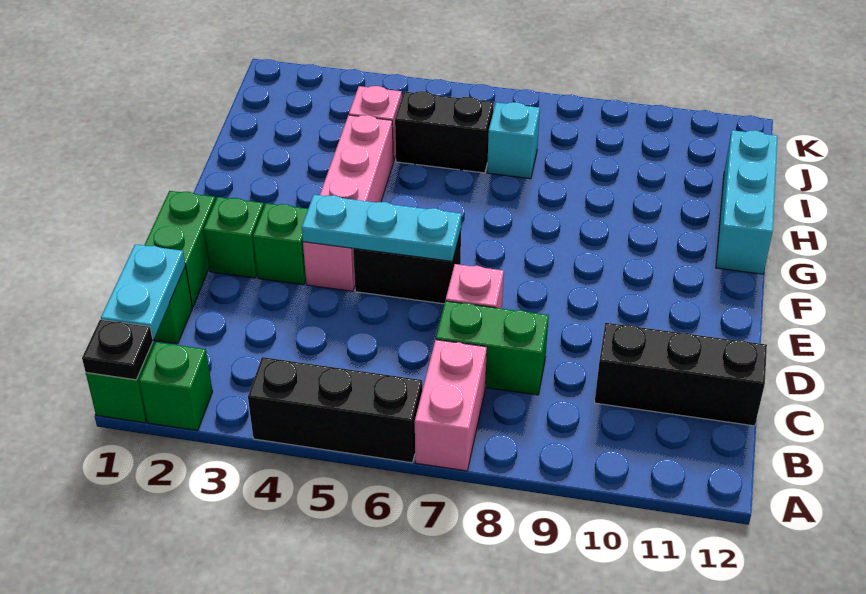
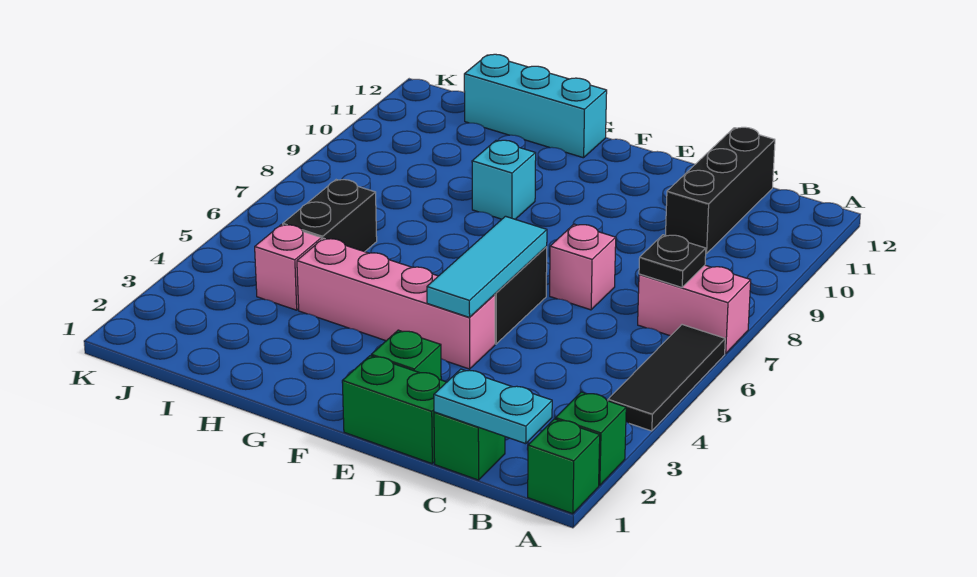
black 1x1 plate [82,320,153,380] -> black 1x1 plate moved to [639,235,706,287]
black 1x3 brick [248,357,422,463] -> black 1x3 tile [608,325,725,431]
green 1x2 brick [436,301,549,395] -> none
green 1x1 brick [253,203,308,285] -> none
cyan 1x3 plate [302,195,461,261] -> cyan 1x3 tile [427,216,547,317]
cyan 1x1 brick [487,102,540,179] -> cyan 1x1 brick moved to [472,140,536,219]

